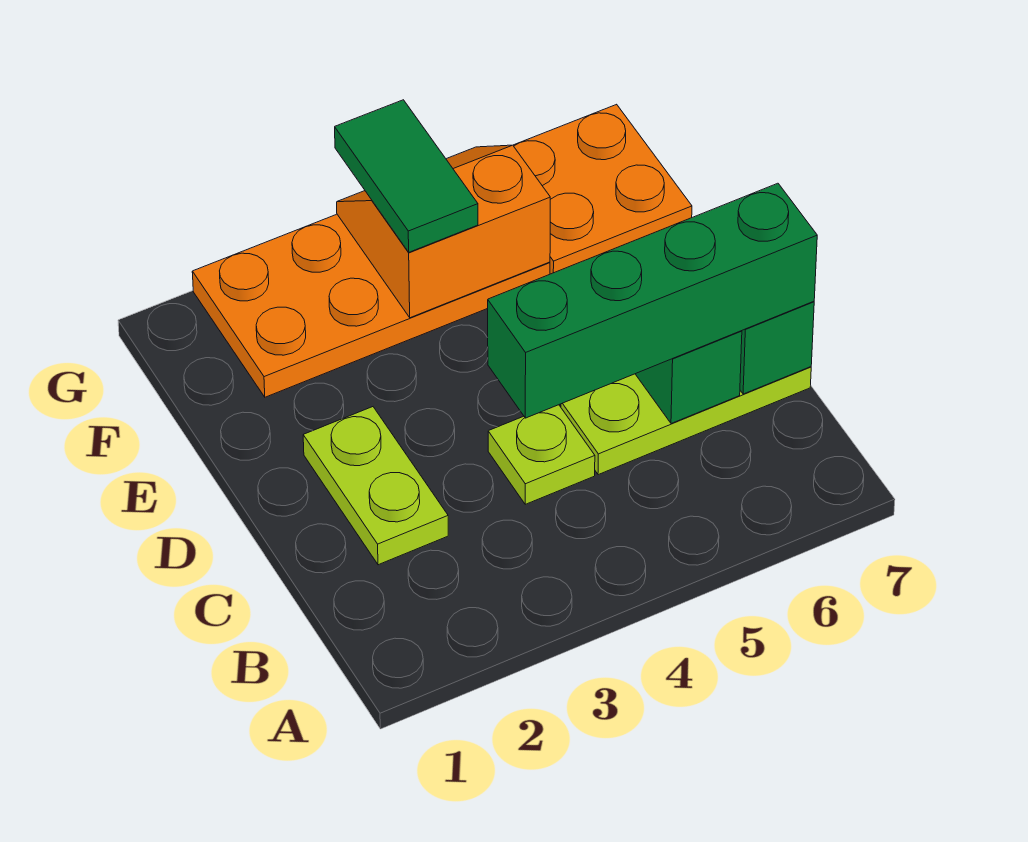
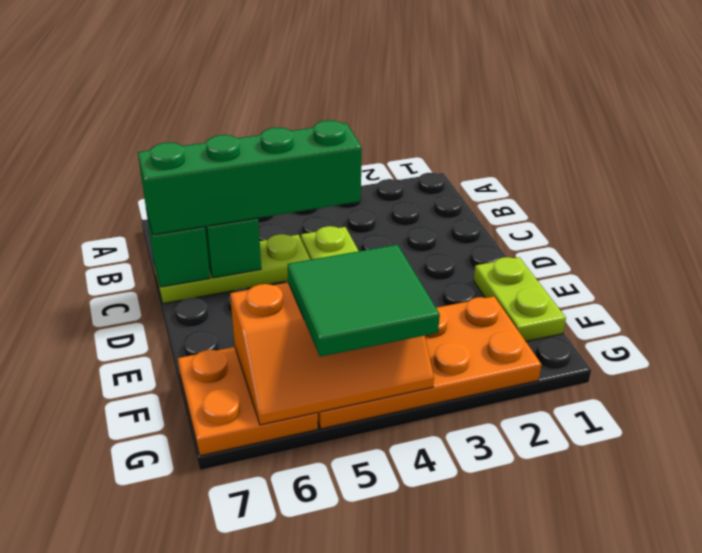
lime 1x2 plate [303,407,448,565] -> lime 1x2 plate moved to [474,257,566,341]
orange 2x2 slope [337,145,550,318] -> orange 2x3 slope [230,283,434,425]
green 1x2 tile [335,100,478,252] -> green 2x2 tile [288,245,440,357]

